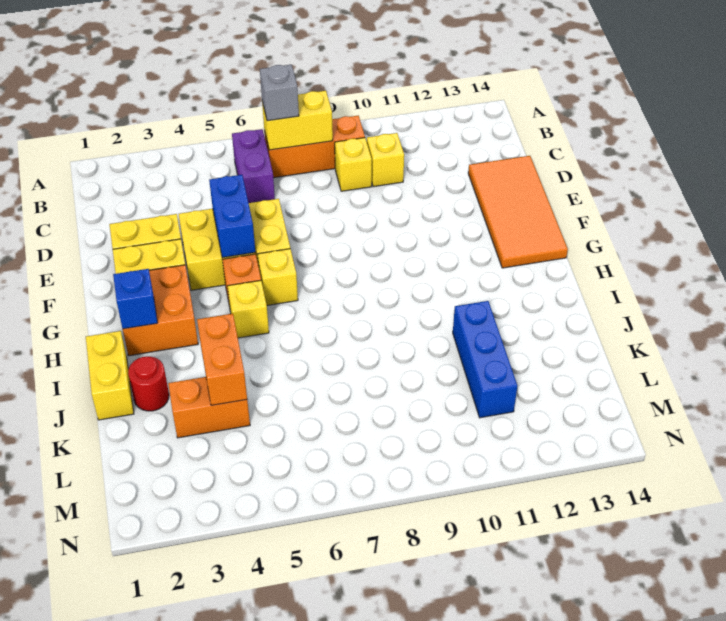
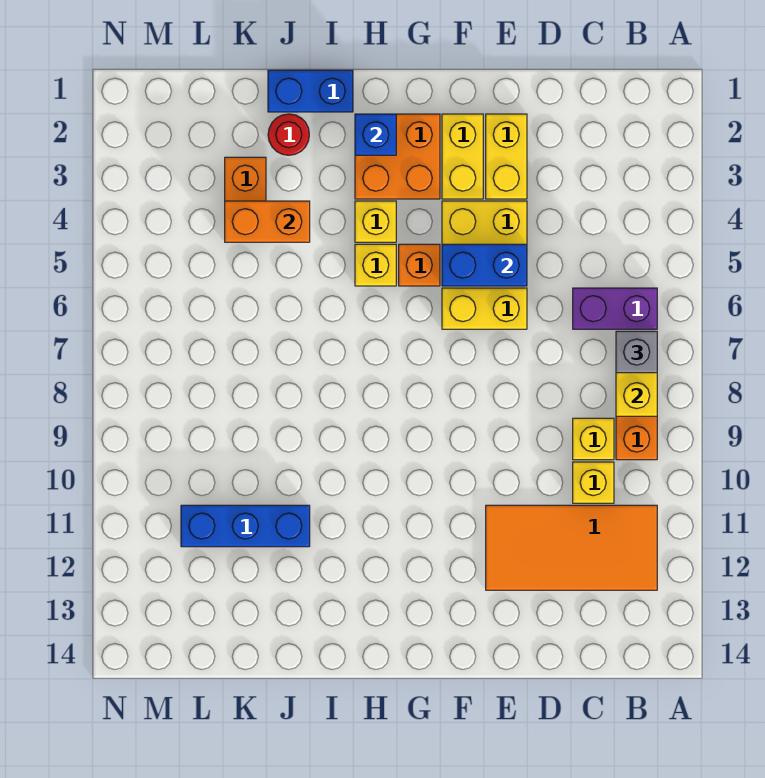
orange 2x4 tile [468,156,568,268] -> orange 2x4 tile moved to [486,505,657,590]
yellow 1x1 brick [257,249,298,305] -> yellow 1x1 brick moved to [355,201,396,242]
yellow 1x2 brick [86,331,134,420] -> blue 1x2 brick [268,70,353,112]

